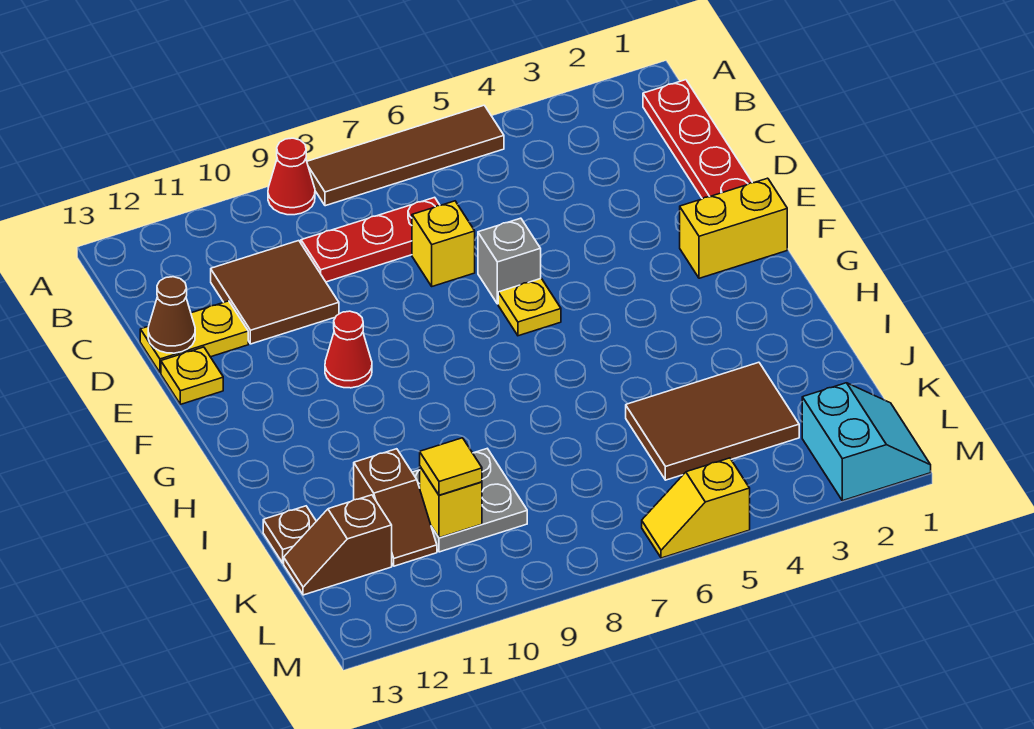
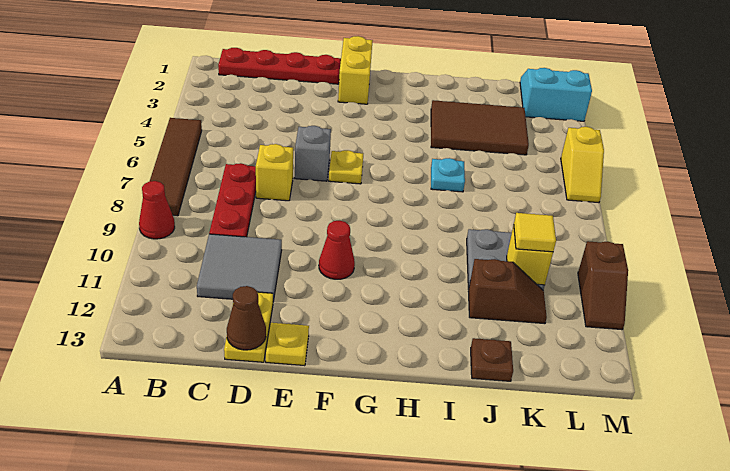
brown 2x2 tile [211,241,339,344] -> grey 2x2 tile [197,234,282,301]
none -> cyan 1x1 plate [431,158,465,192]
brown 2x3 tile [626,362,799,480] -> brown 2x3 tile turned to [431,100,529,155]
brown 1x2 slope [284,495,392,595] -> brown 1x2 slope moved to [578,241,628,330]

